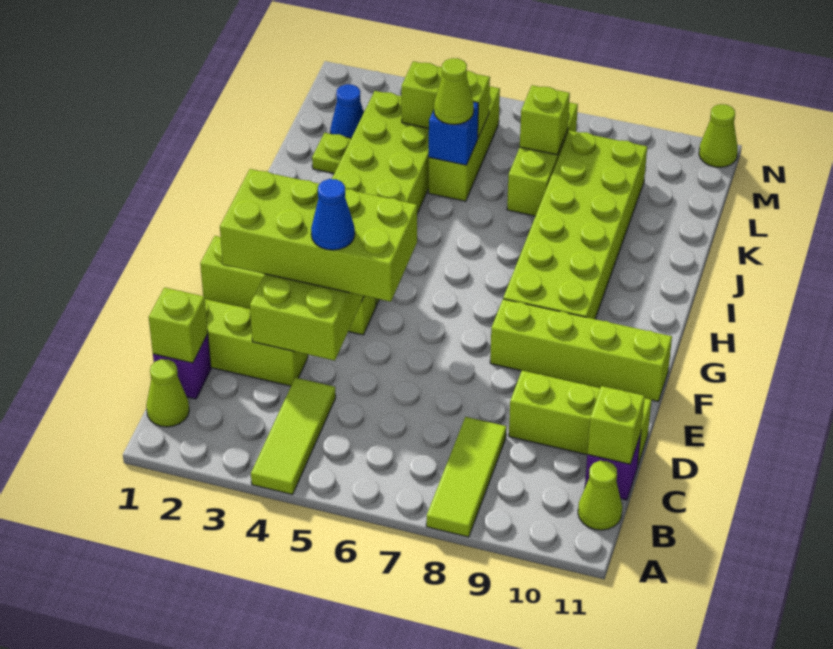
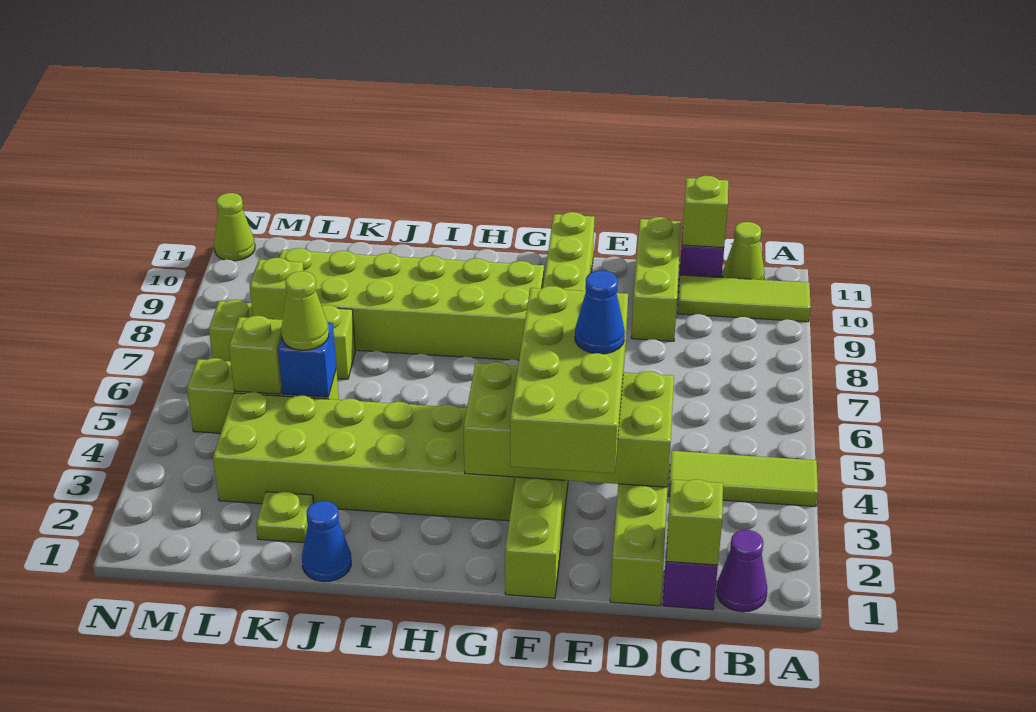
lime 1x3 tile [426,417,507,537] -> lime 1x3 tile moved to [678,275,811,322]
lime 1x1 cone [146,359,189,427] -> purple 1x1 cone [716,530,767,612]
blue 1x1 cone [330,84,364,138] -> blue 1x1 cone moved to [302,501,351,582]
lime 1x2 brick [401,61,490,138] -> lime 1x1 brick [229,316,282,394]

